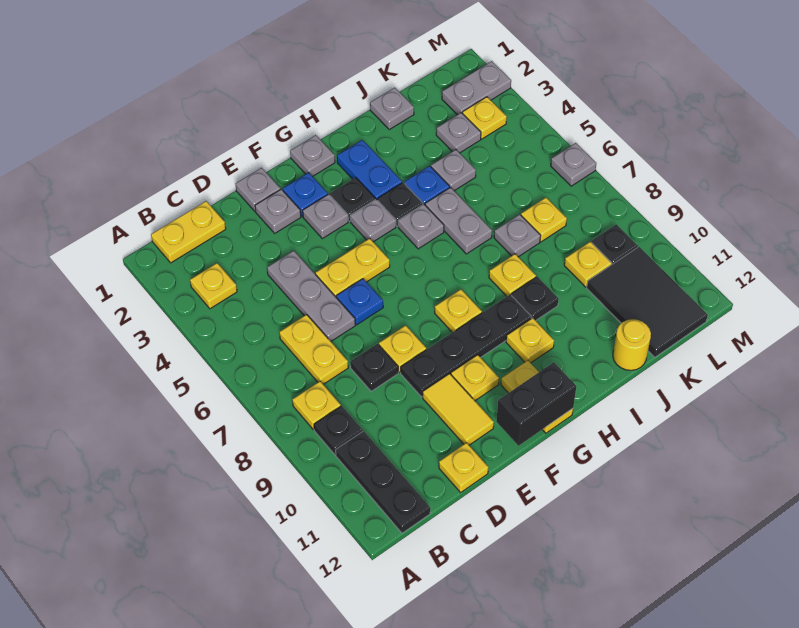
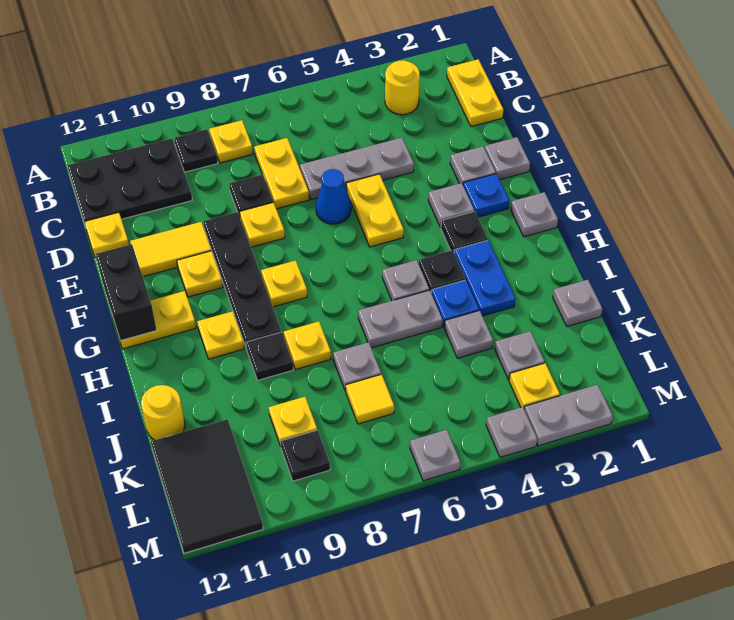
yellow 1x1 plate [190,263,237,309] -> yellow 1x1 round brick [385,60,420,115]
black 1x3 plate [336,431,430,533] -> black 2x3 plate [67,138,192,224]
yellow 1x2 plate [279,315,348,384] -> yellow 1x2 plate turned to [254,138,309,209]
blue 1x1 plate [336,279,383,325] -> blue 1x1 cone [316,169,351,224]
grey 1x1 plate [350,199,396,242] -> grey 1x1 plate moved to [486,407,537,457]
blue 1x2 plate [337,140,402,200] -> blue 1x2 plate turned to [454,240,515,316]
yellow 1x1 plate [521,198,567,242] -> yellow 1x1 tile [346,374,394,424]
black 2x3 tile [587,247,708,357] -> black 2x3 tile turned to [151,419,263,553]
grey 1x2 plate [442,61,511,115] -> grey 1x2 plate turned to [524,385,613,446]

